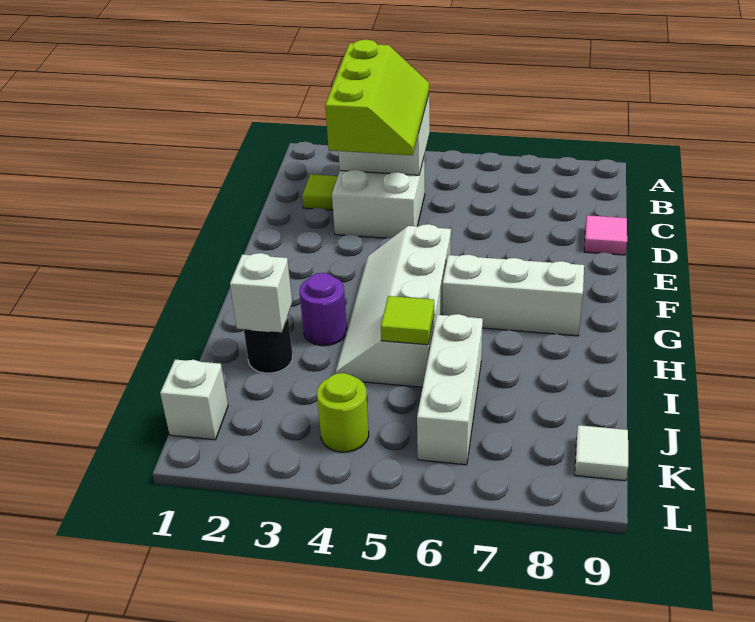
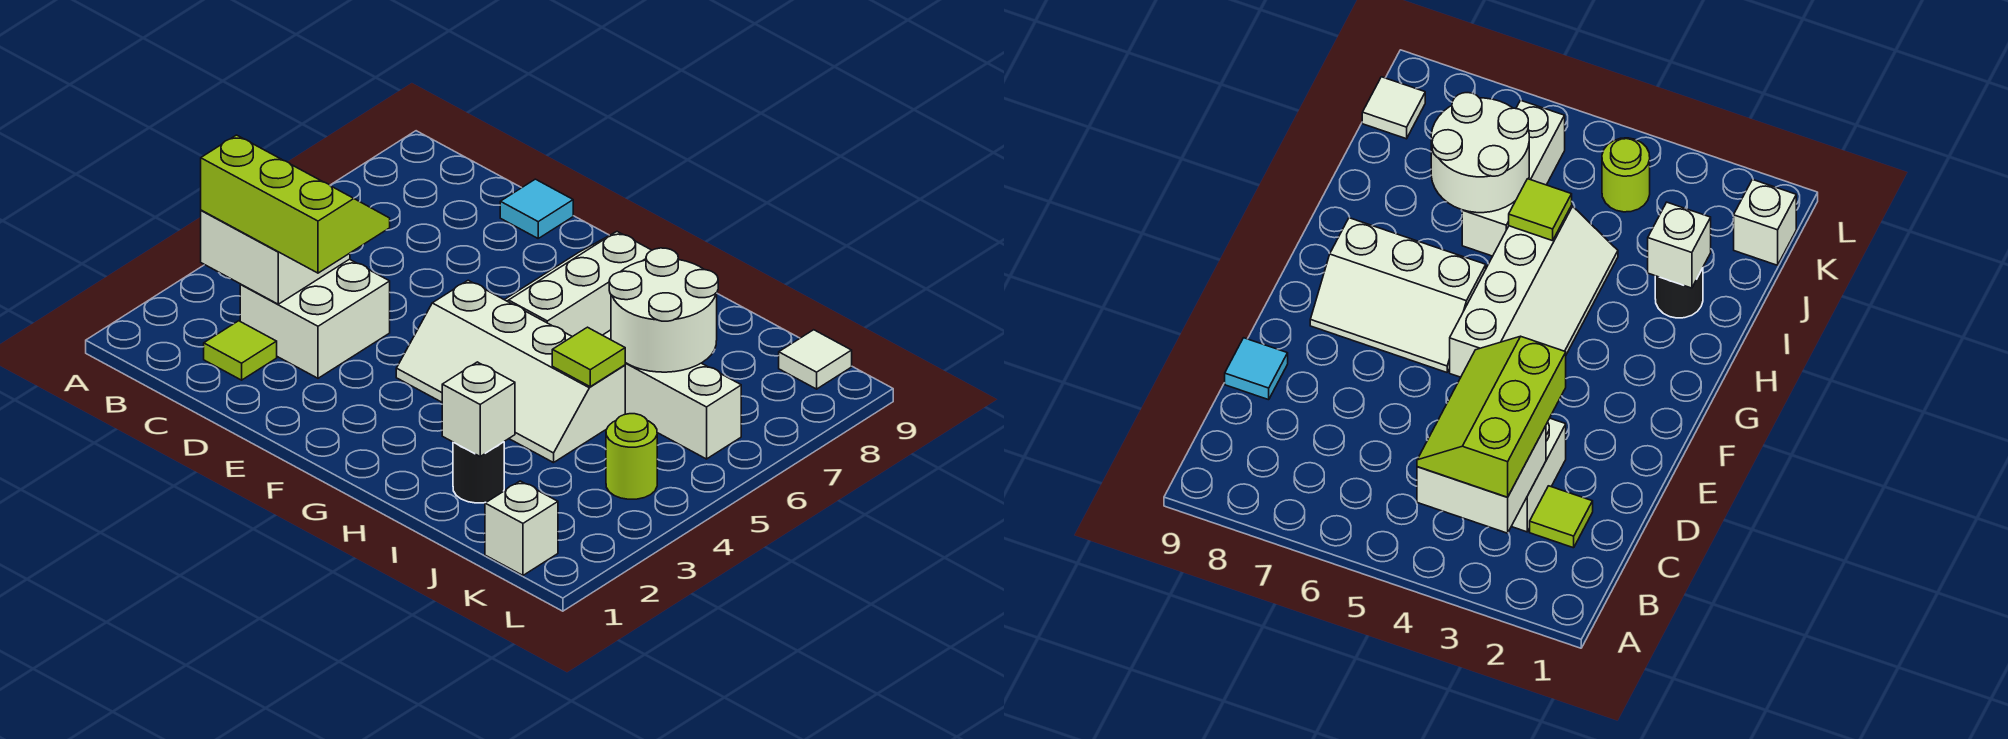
pink 1x1 tile [584,215,627,255] -> cyan 1x1 tile [500,179,573,238]
purple 1x1 round brick [300,273,347,346] -> none
none -> white 2x2 round brick [609,248,718,372]

